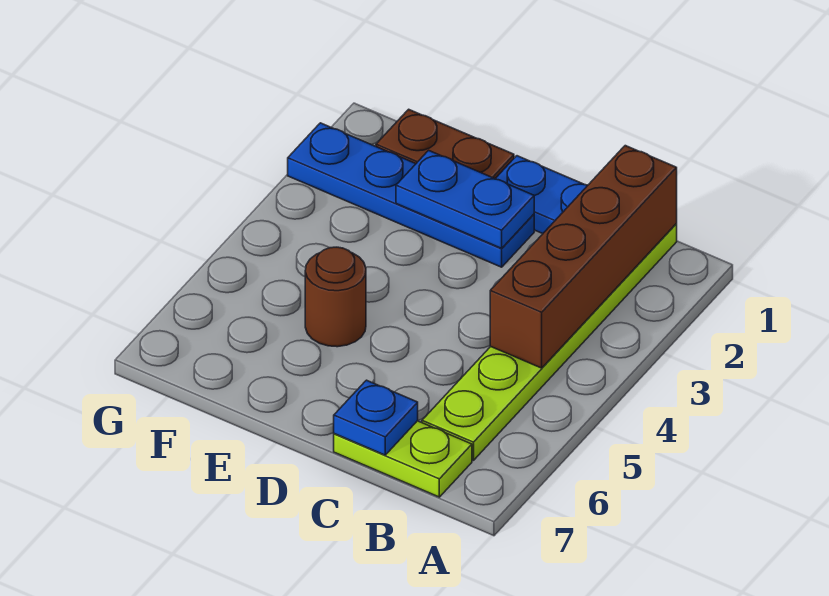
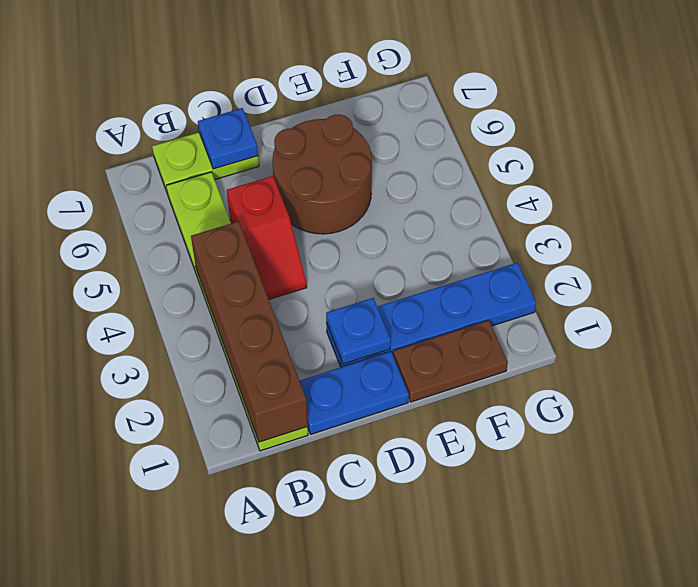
none -> red 1x2 slope [227,176,307,299]
blue 1x2 plate [396,150,534,248] -> blue 1x1 plate [326,298,391,364]
brown 1x1 round brick [305,247,366,347] -> brown 2x2 round brick [273,115,372,234]

